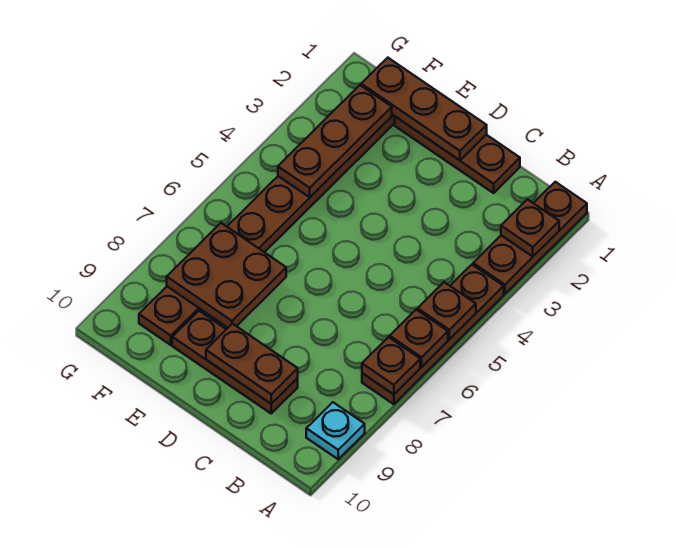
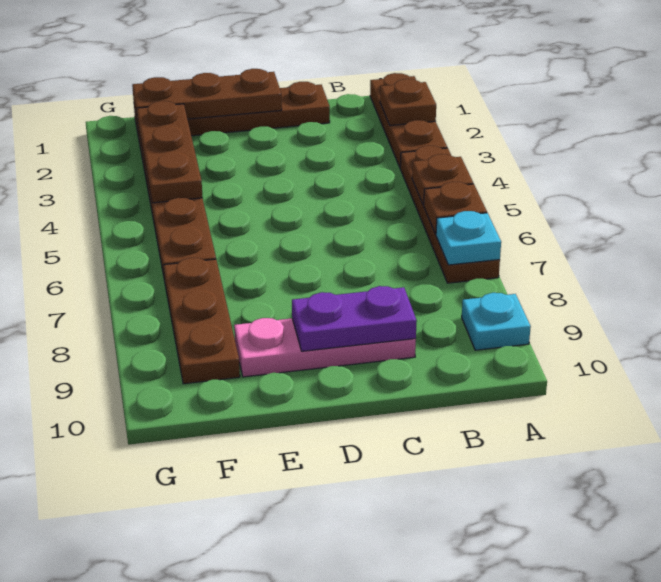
brown 1x1 plate [362,337,420,394] -> cyan 1x1 plate [436,211,501,265]
brown 1x3 plate [172,311,298,413] -> pink 1x3 plate [234,318,416,377]
brown 1x2 plate [206,324,298,404] -> purple 1x2 plate [292,286,417,351]
brown 2x2 plate [167,223,286,328] -> none

